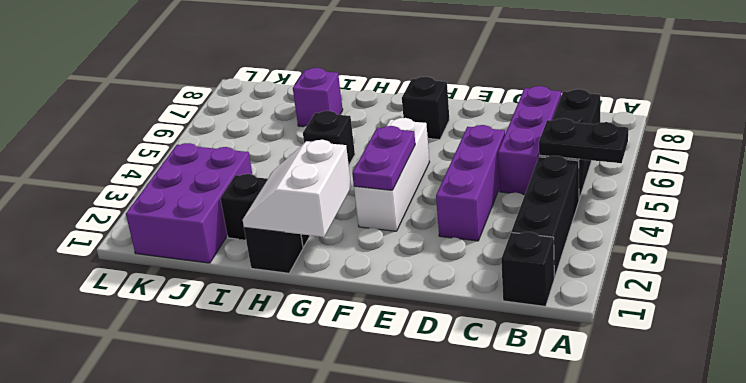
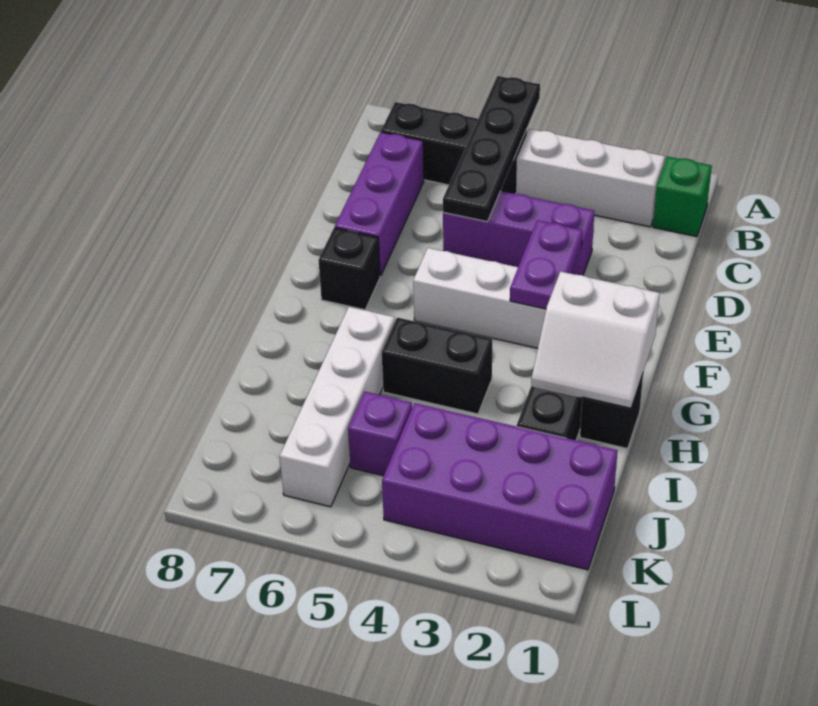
black 1x2 plate [539,118,628,163] -> black 1x4 plate [443,76,540,222]
black 1x1 brick [501,232,554,307] -> green 1x1 brick [653,157,712,237]
black 1x3 brick [512,156,579,278] -> white 1x3 brick [516,129,665,227]
purple 1x3 brick [498,86,561,195] -> purple 1x3 brick turned to [335,132,424,276]
purple 1x2 plate [352,126,415,190] -> purple 1x2 plate turned to [510,220,583,309]
black 1x1 brick [303,111,355,165] -> black 1x2 brick [382,318,492,414]
none -> white 1x4 brick [280,307,395,507]
purple 1x1 brick [293,68,343,127] -> purple 1x1 brick moved to [348,391,412,476]
purple 2x3 brick [126,143,253,263] -> purple 2x4 brick [382,403,617,570]

